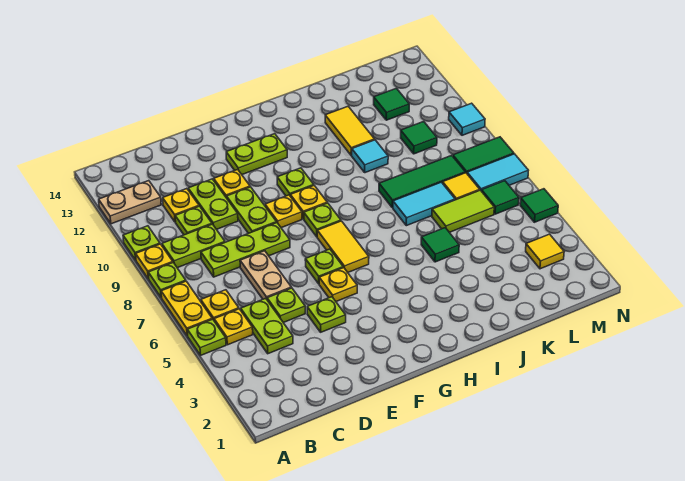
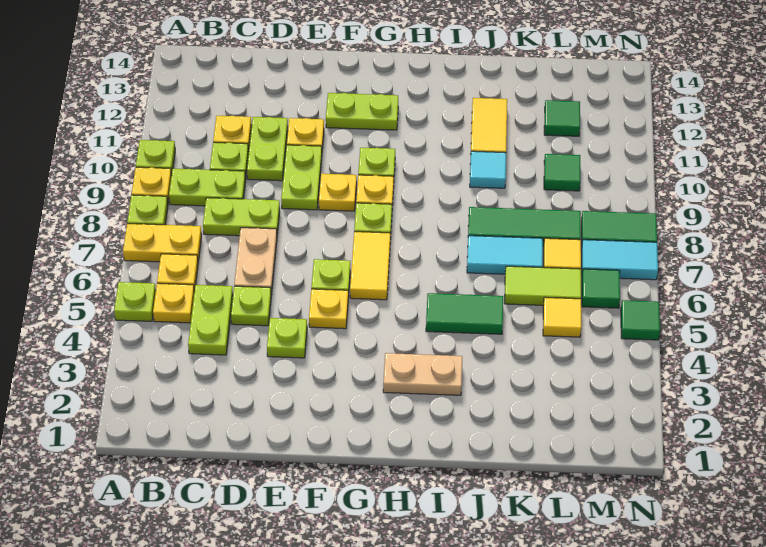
yellow 1x2 plate [161,281,212,336] -> yellow 1x2 plate turned to [123,224,202,262]
tan 1x2 plate [99,181,161,224] -> tan 1x2 plate moved to [383,353,462,395]
lime 1x3 plate [201,223,290,277] -> lime 1x2 plate [203,198,280,236]
green 1x1 tile [421,228,459,262] -> green 1x2 tile [426,293,503,334]
yellow 1x1 tile [526,234,564,269] -> yellow 1x1 tile moved to [543,297,581,337]
cyan 1x1 tile [449,103,485,135] -> none

